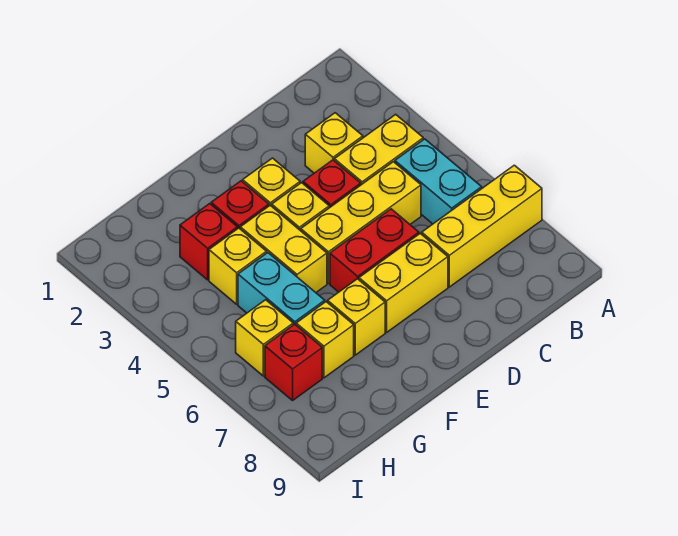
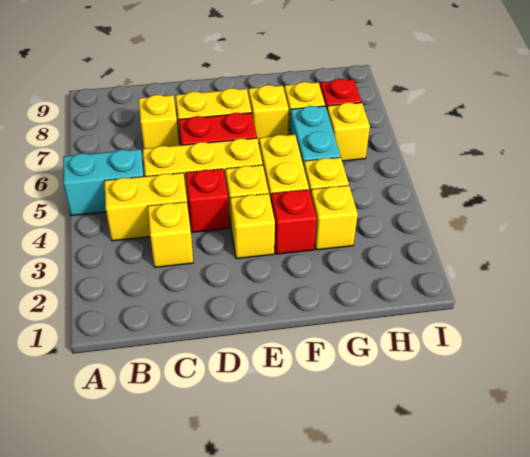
yellow 1x3 brick [422,165,542,287] -> yellow 1x1 brick [139,95,179,149]
cyan 1x2 brick [395,139,482,224] -> cyan 1x2 brick turned to [63,149,144,216]
red 1x1 brick [180,204,237,280] -> yellow 1x1 brick [311,185,358,250]

